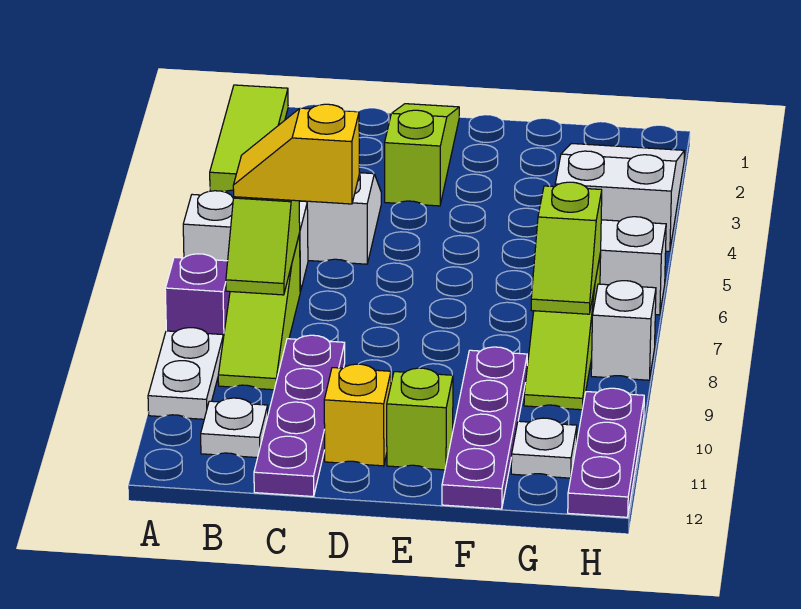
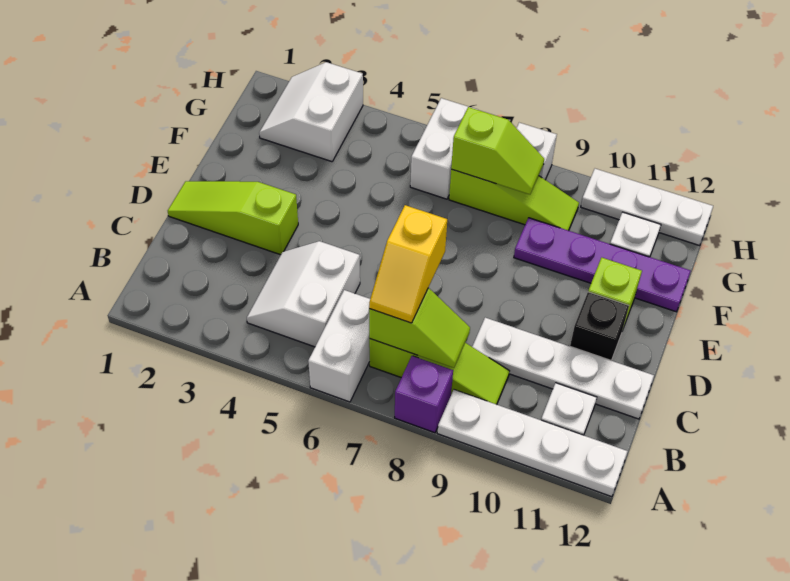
lime 1x3 tile [210,85,288,192] -> none
white 1x2 plate [148,328,224,419] -> white 1x4 plate [437,390,628,497]
purple 1x4 plate [254,335,345,497] -> white 1x4 plate [472,318,654,419]
yellow 1x1 brick [324,364,391,466] -> black 1x1 brick [570,292,629,361]
white 2x3 slope [555,144,684,251] -> white 2x2 slope [259,62,363,162]
purple 1x3 plate [568,388,644,517] -> white 1x3 plate [581,169,713,246]

